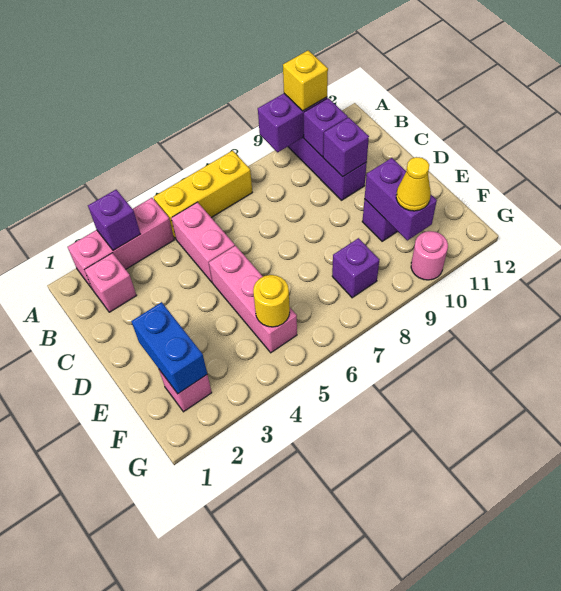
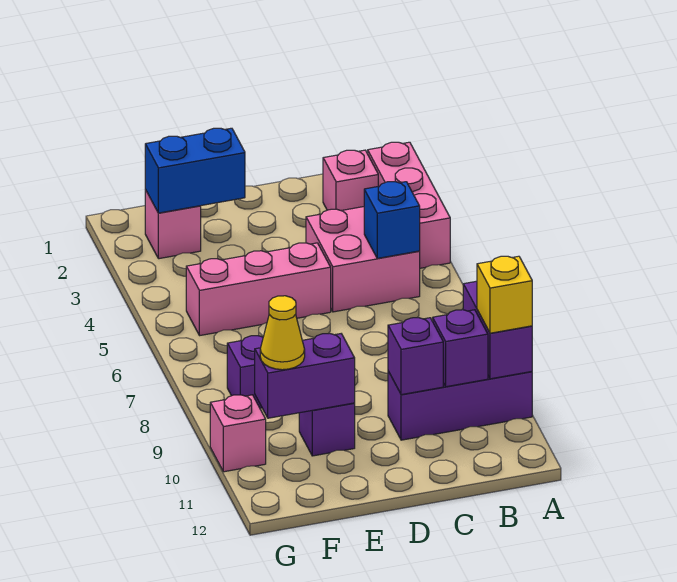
purple 1x1 brick [88,190,140,250] -> none
yellow 1x3 brick [154,151,252,239] -> none
pink 1x2 brick [171,202,235,282] -> pink 2x2 brick [306,207,420,312]
none -> blue 1x1 brick [364,182,420,258]
yellow 1x1 round brick [253,275,290,327] -> none
pink 1x1 round brick [411,231,448,280] -> pink 1x1 brick [210,395,266,472]

